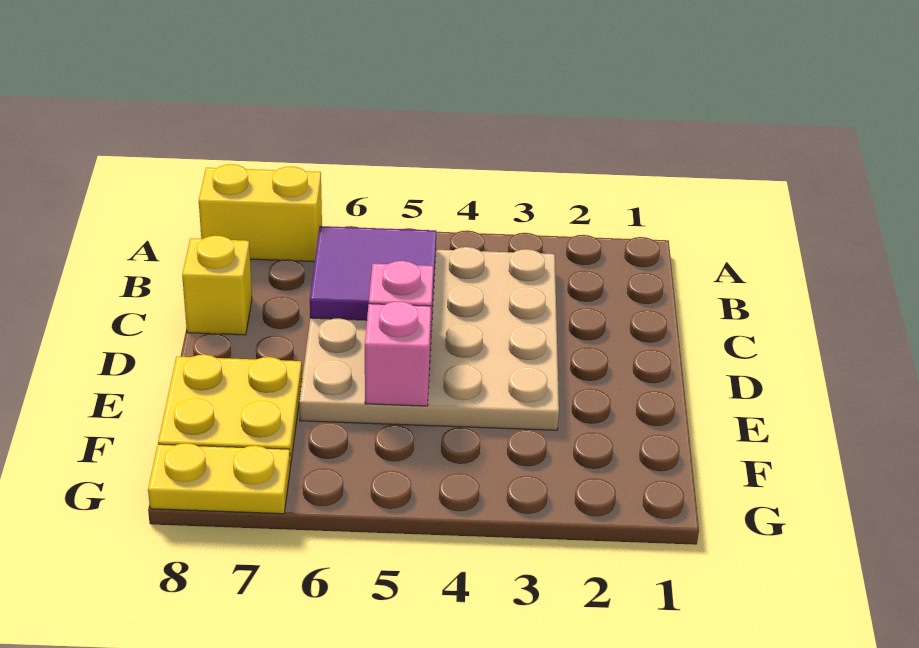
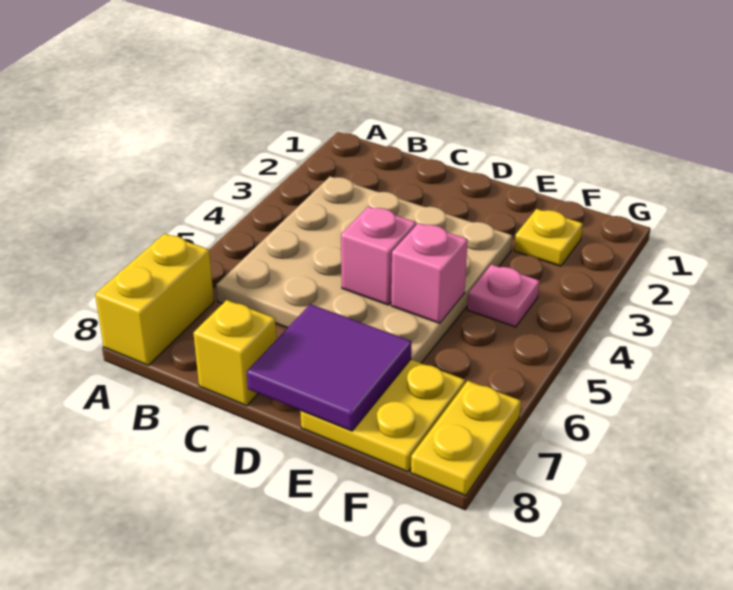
purple 2x2 tile [310,226,436,320] -> purple 2x2 tile moved to [247,304,411,431]
none -> yellow 1x1 plate [514,209,583,266]
none -> pink 1x1 plate [467,265,540,327]

